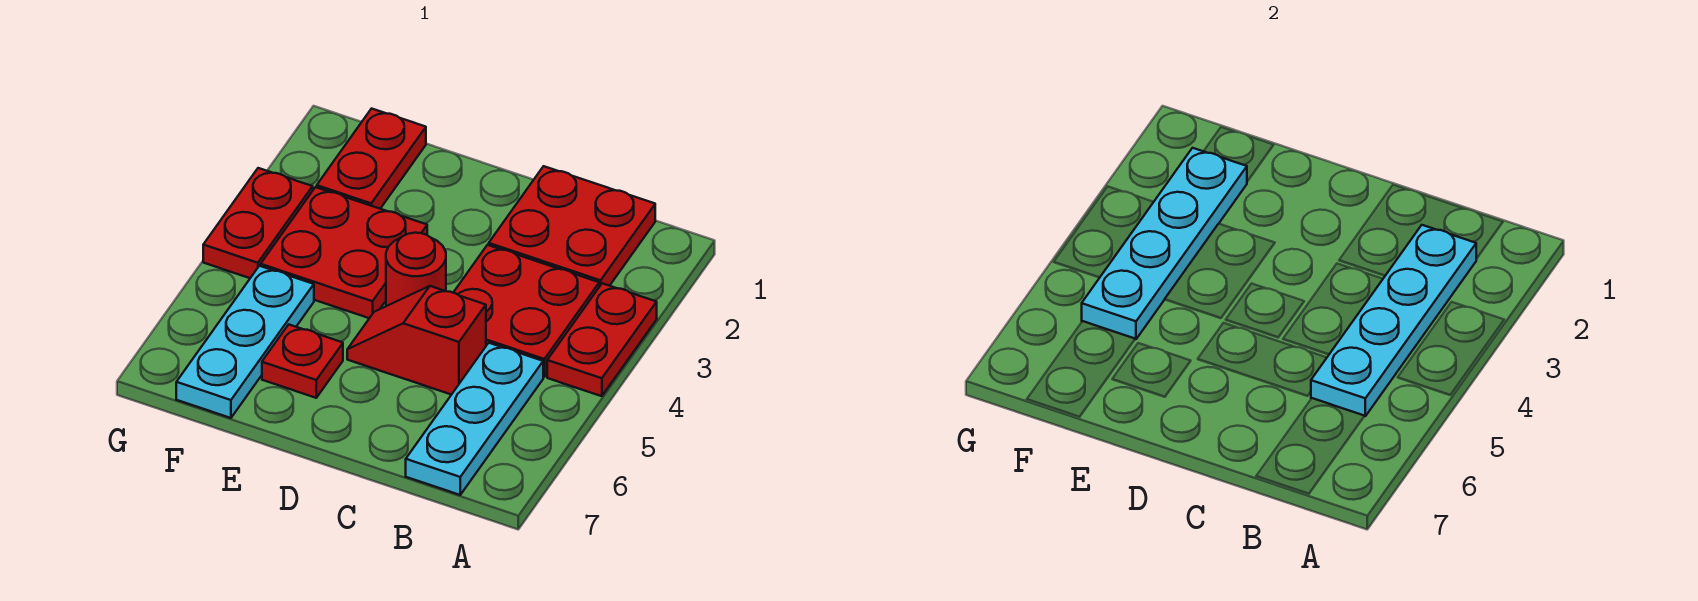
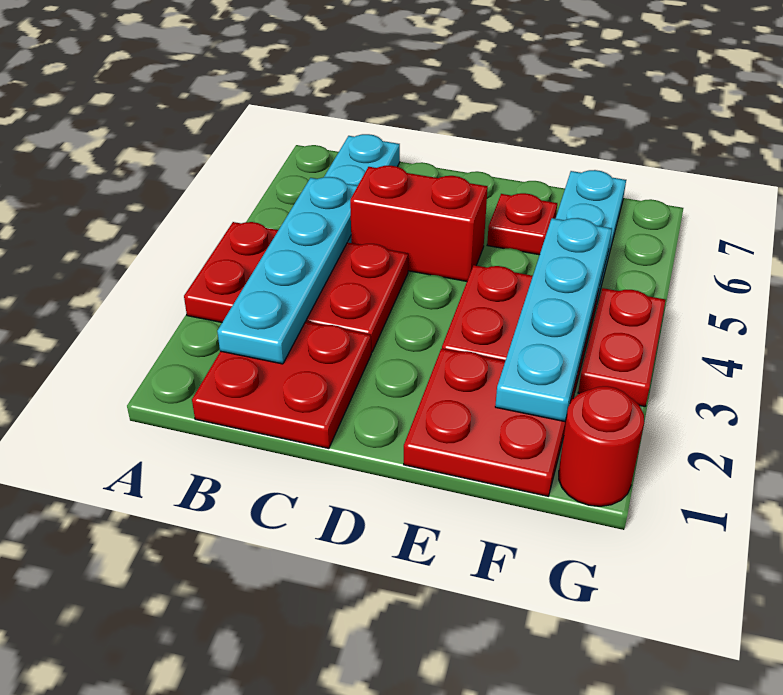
red 1x2 slope [347,286,486,395] -> red 1x2 brick [350,166,488,281]
red 1x1 round brick [386,233,446,306] -> red 1x1 round brick moved to [559,386,644,506]
red 1x2 plate [317,109,426,209] -> red 2x2 plate [404,349,577,496]

